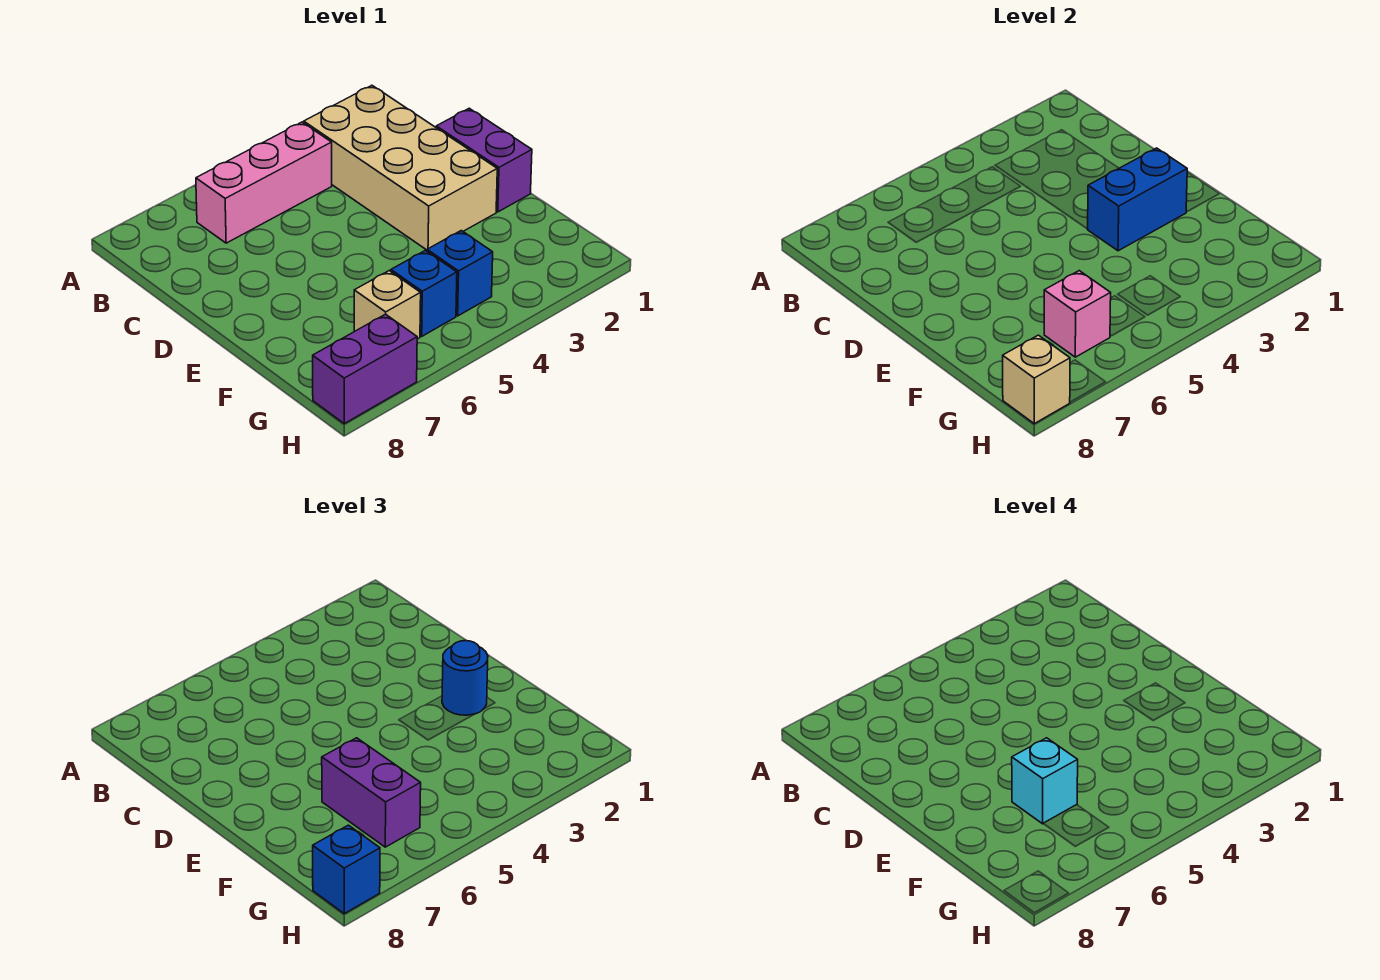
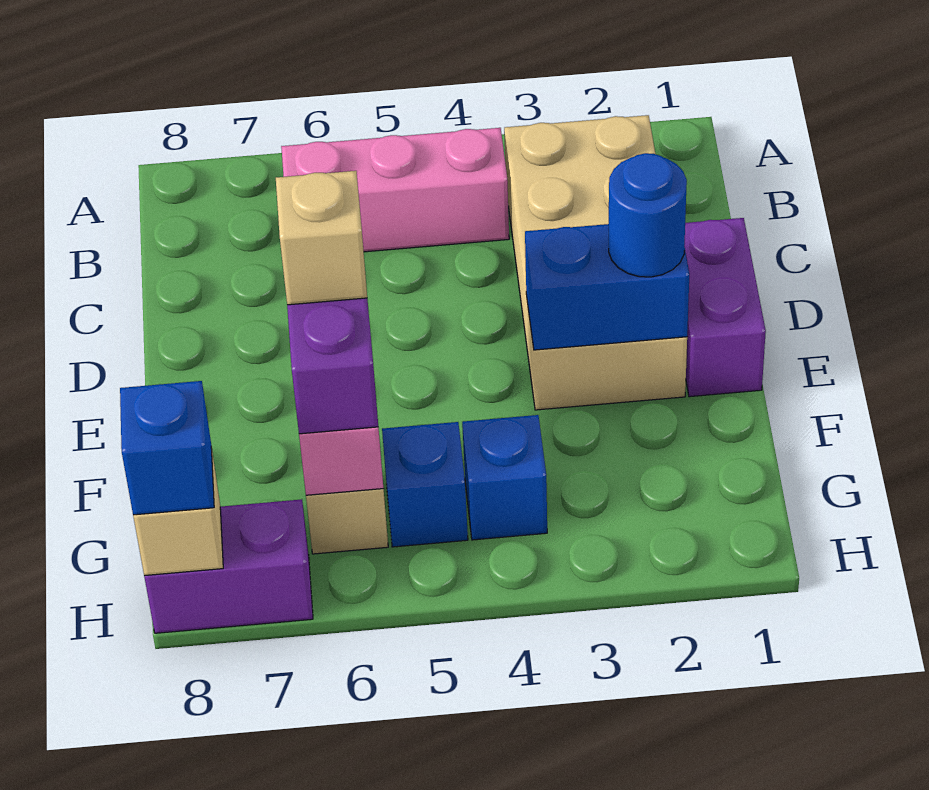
cyan 1x1 brick [1012,738,1078,824] -> tan 1x1 brick [276,171,367,305]

